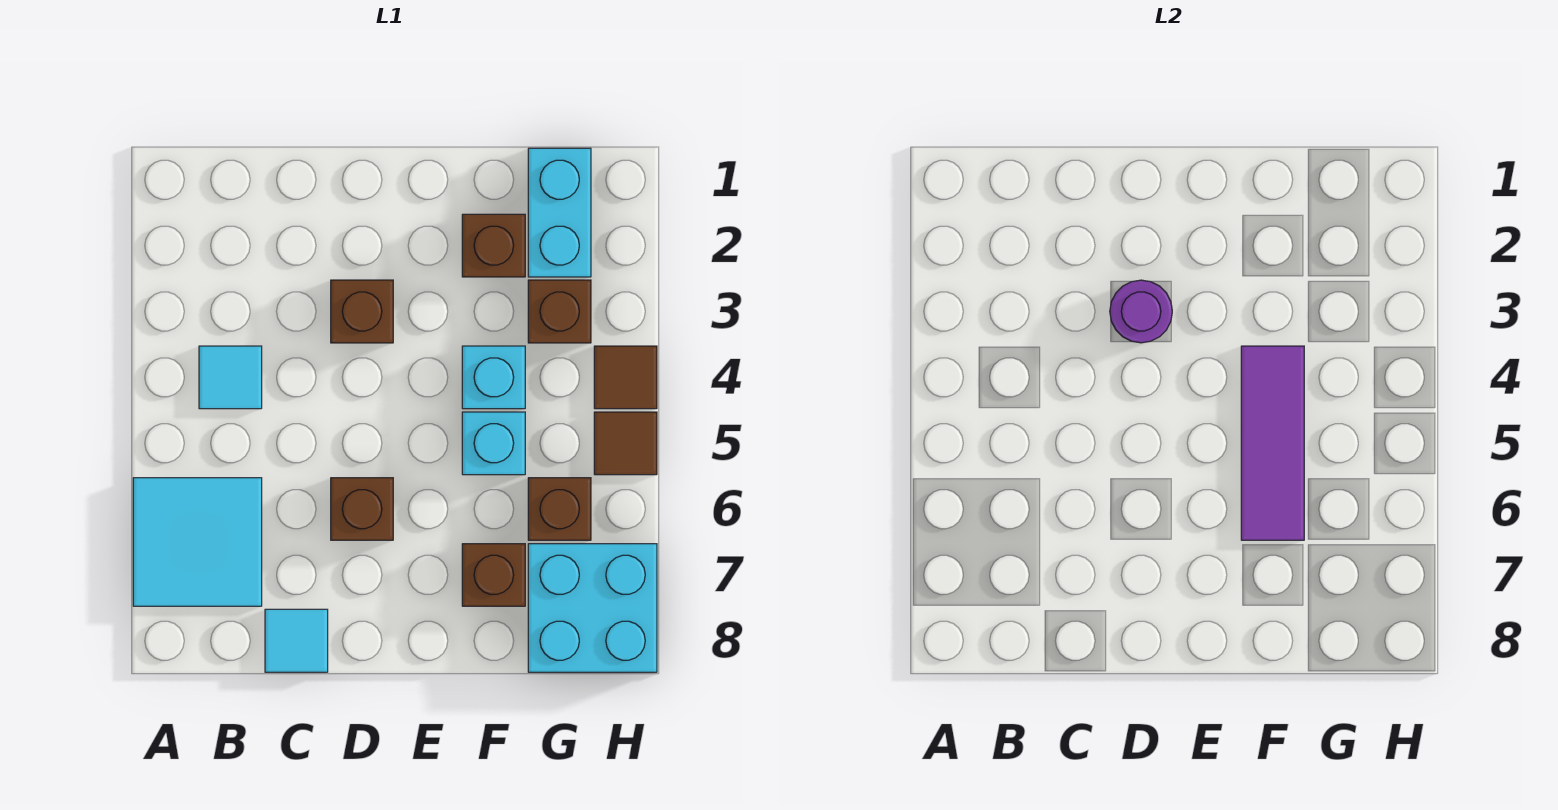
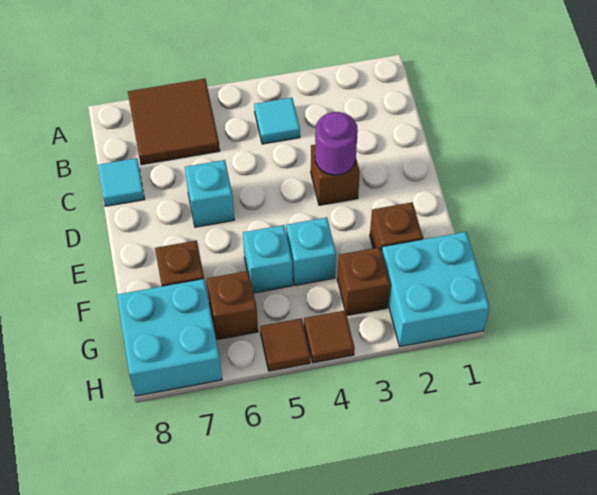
cyan 2x2 tile [133,478,262,606] -> brown 2x2 tile [128,79,220,165]
brown 1x1 brick [331,478,393,540] -> cyan 1x1 brick [185,160,234,227]
purple 1x3 tile [1241,346,1304,540] -> none
cyan 1x2 brick [528,148,591,277] -> cyan 2x2 brick [382,232,490,347]

